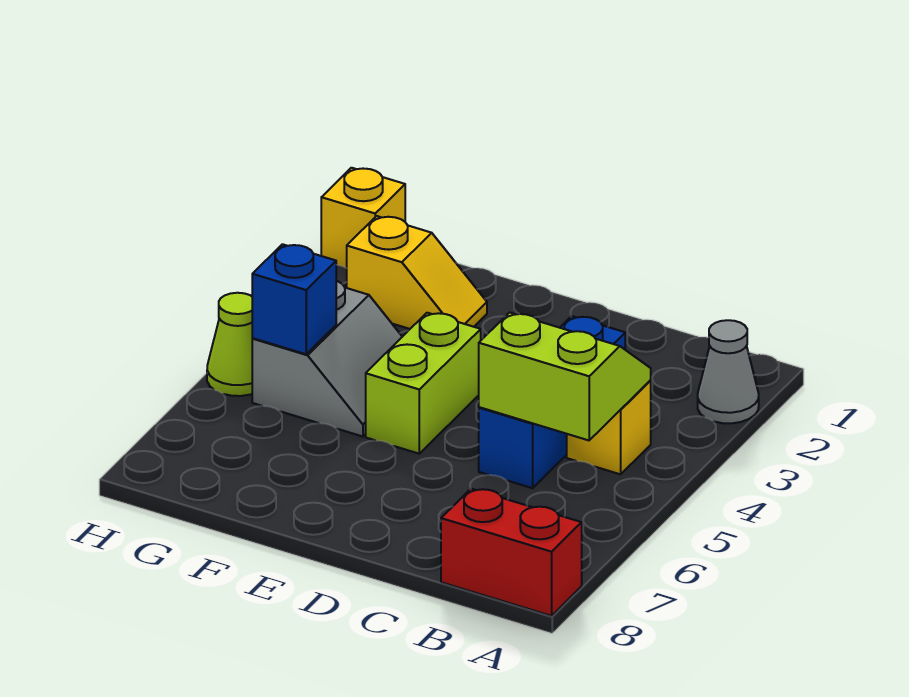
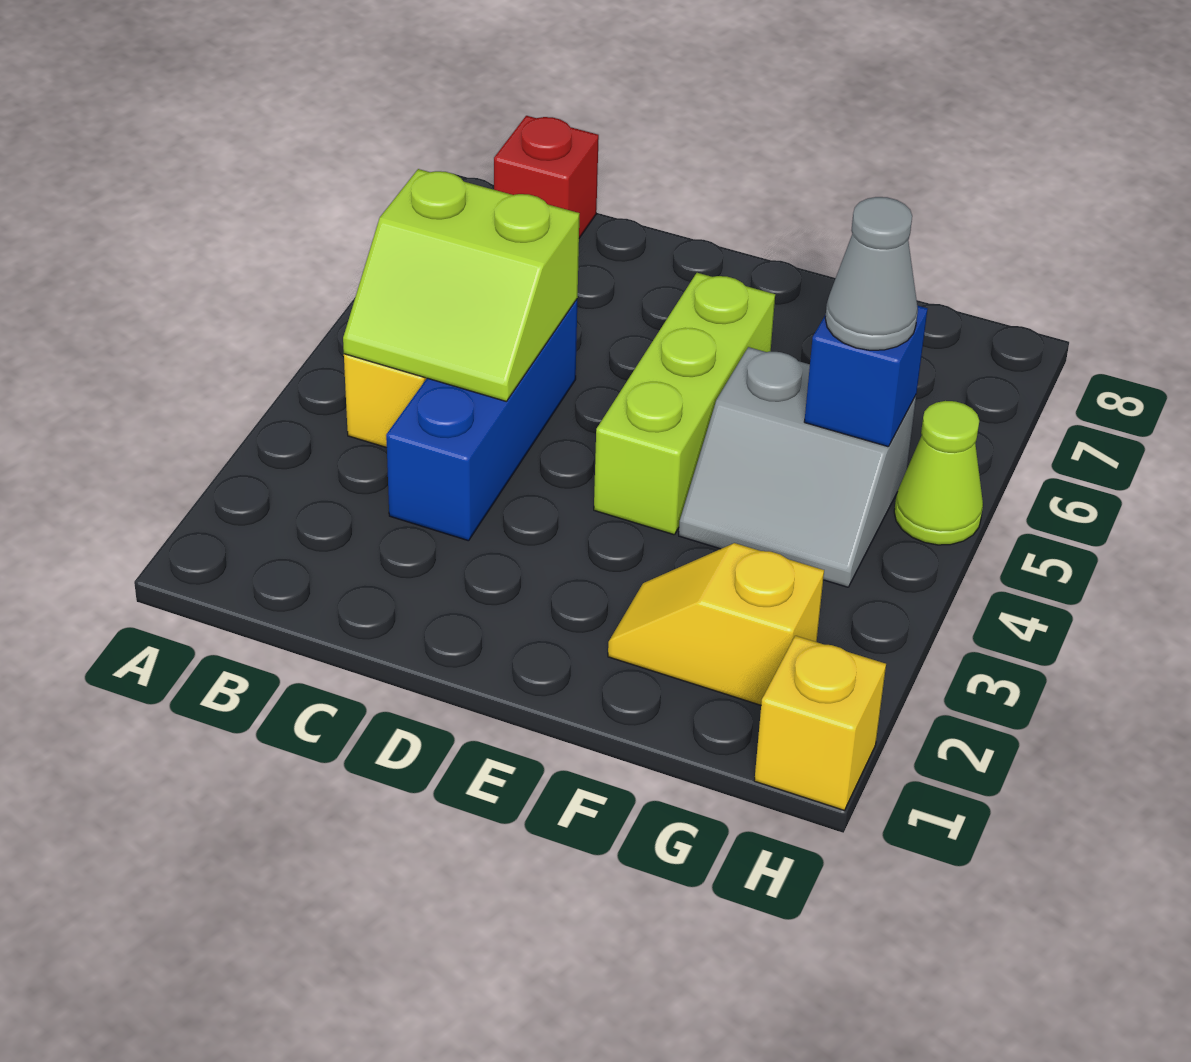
grey 1x1 cone [698,320,759,423] -> grey 1x1 cone moved to [825,197,918,350]
red 1x2 brick [441,489,582,616] -> red 1x1 brick [494,116,599,238]
lime 1x2 brick [366,313,481,454] -> lime 1x3 brick [594,273,775,535]
grey 2x2 slope [252,281,402,436] -> grey 2x2 slope turned to [679,347,916,587]

